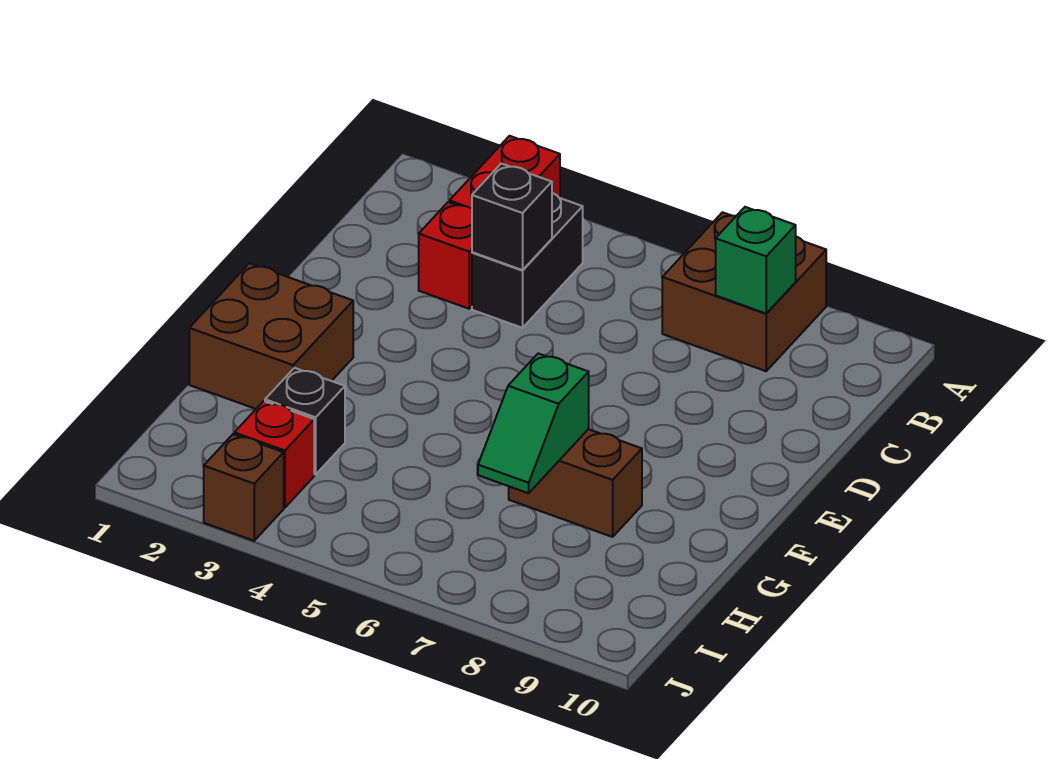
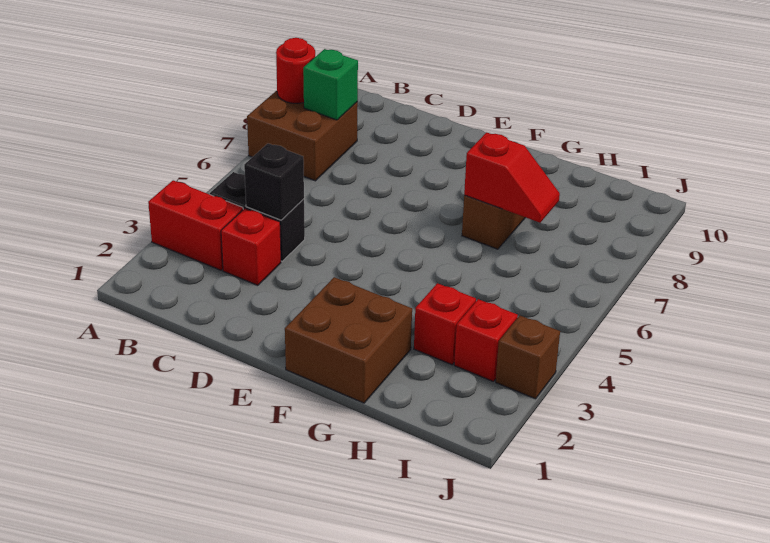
none -> red 1x1 round brick [276,38,315,103]
green 1x2 slope [478,354,589,493] -> red 1x2 slope [464,132,560,223]
black 1x1 brick [265,368,345,474] -> red 1x1 brick [414,283,476,365]

